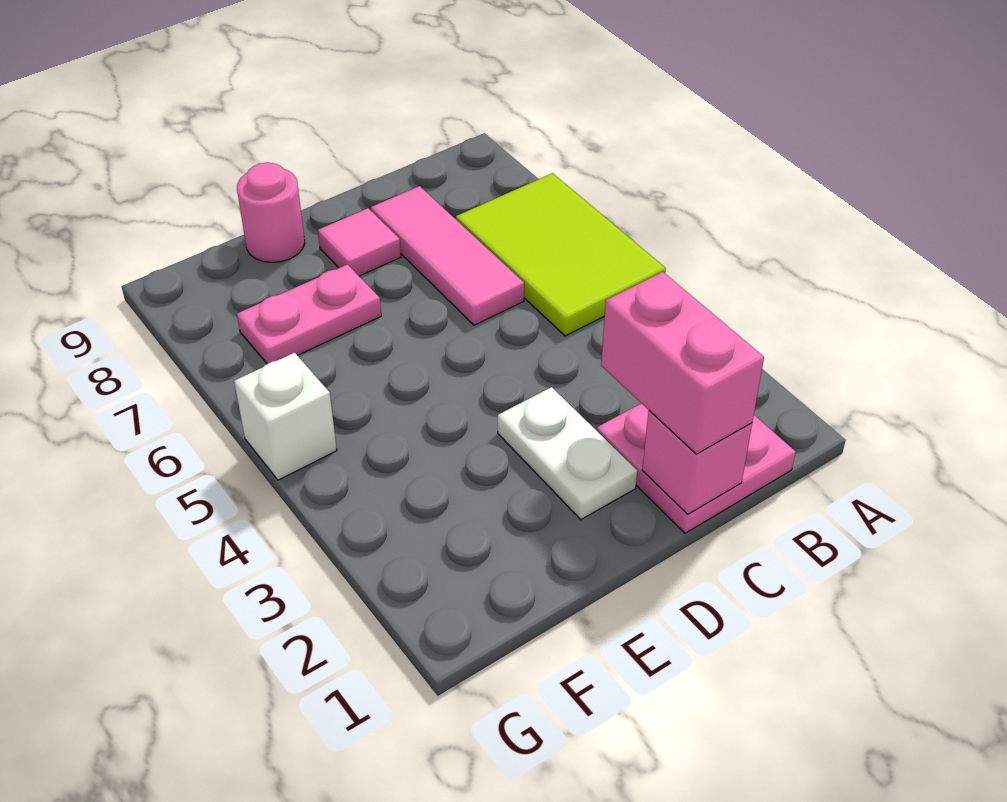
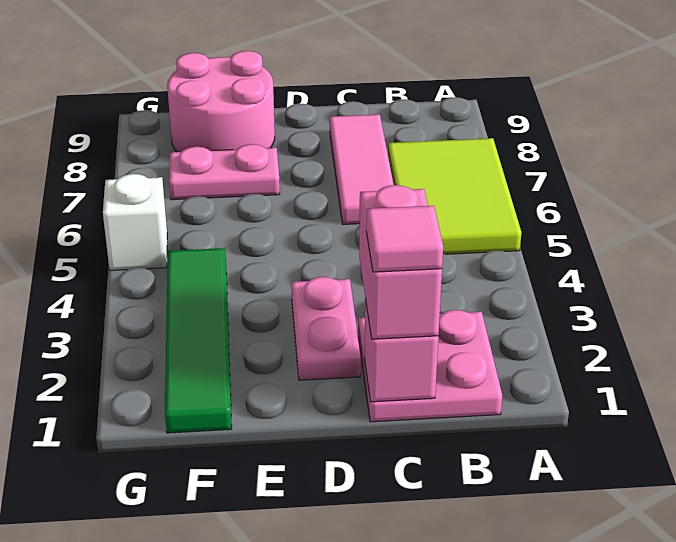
white 1x2 plate [498,387,637,520] -> pink 1x2 plate [291,277,361,380]
pink 1x1 tile [318,208,401,276] -> pink 1x1 tile moved to [366,206,443,272]
pink 1x1 round brick [237,163,305,263] -> pink 2x2 round brick [167,51,275,152]
none -> green 1x4 tile [165,248,232,433]

